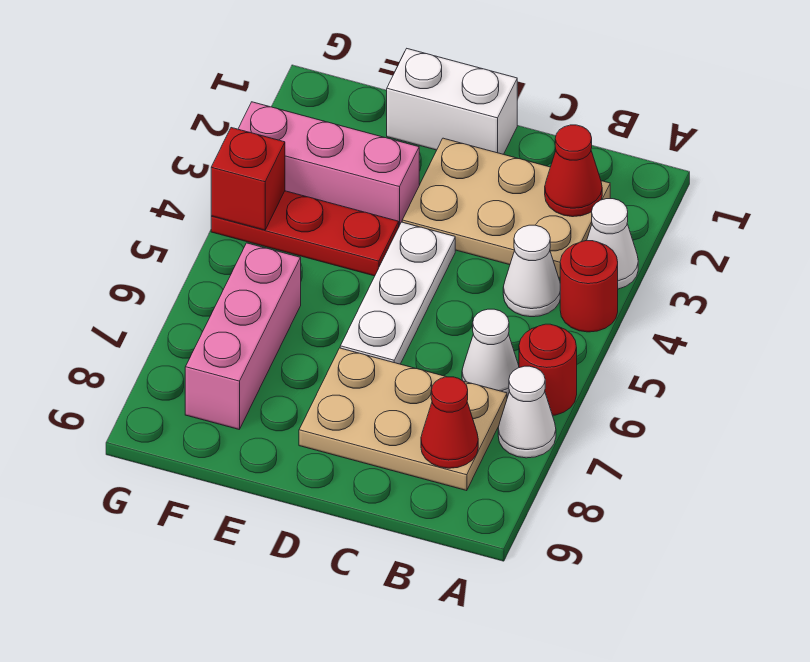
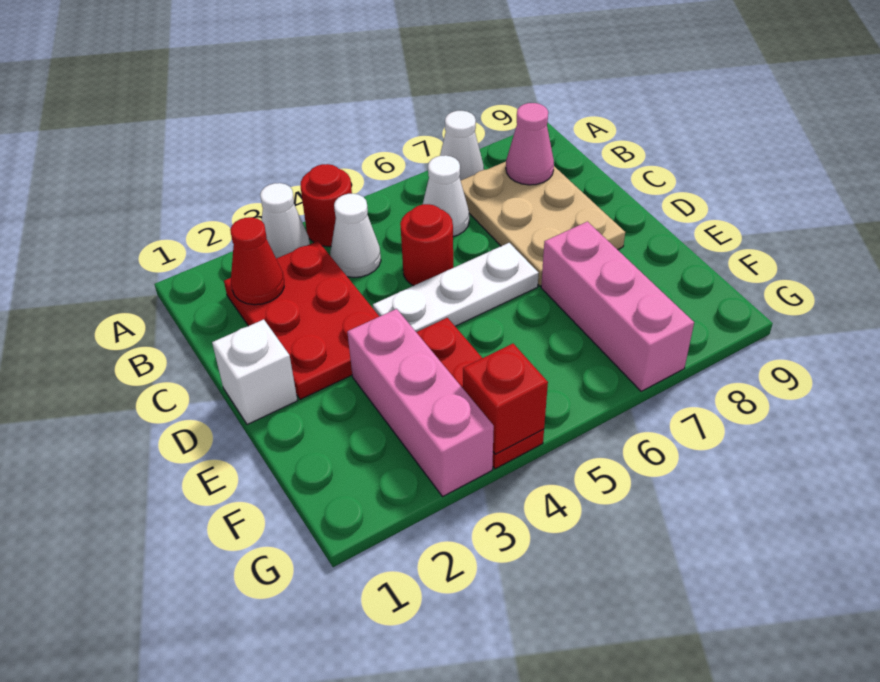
red 1x1 round brick [519,324,577,415] -> red 1x1 round brick moved to [400,204,453,286]
tan 2x3 plate [402,138,610,278] -> red 2x3 plate [224,241,379,400]
red 1x1 cone [421,377,478,468] -> pink 1x1 cone [506,103,554,185]
white 1x2 brick [387,49,517,154] -> white 1x1 brick [212,319,297,425]
pink 1x3 brick [185,243,301,429] -> pink 1x3 brick turned to [541,222,694,391]

